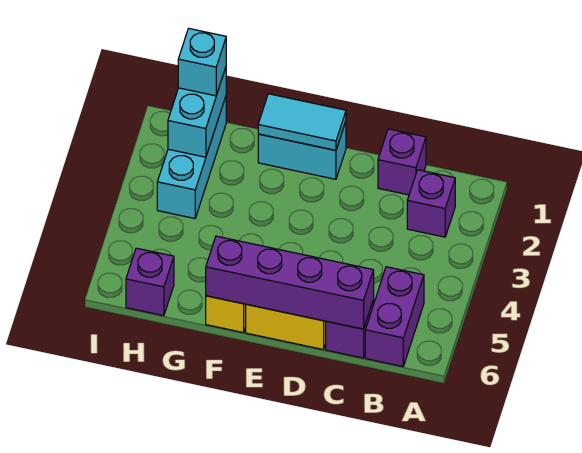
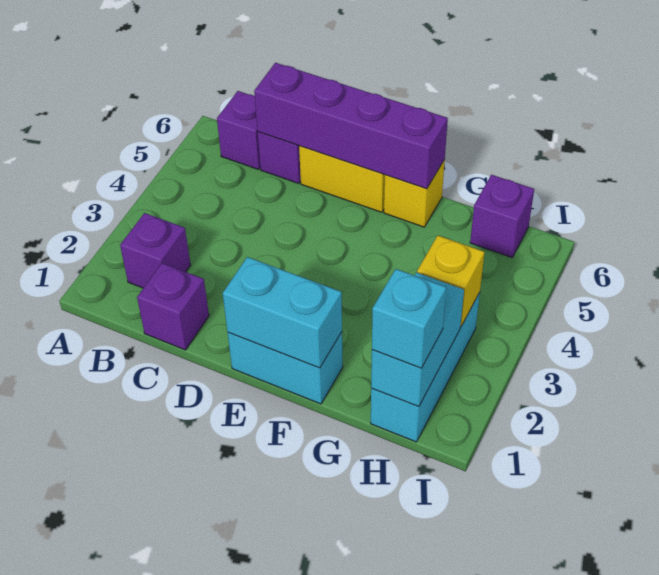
purple 1x2 brick [365,267,424,366] -> purple 1x1 brick [217,91,260,169]
cyan 1x2 tile [258,94,346,150] -> cyan 1x2 brick [223,257,342,368]
none -> yellow 1x1 brick [417,235,484,327]

